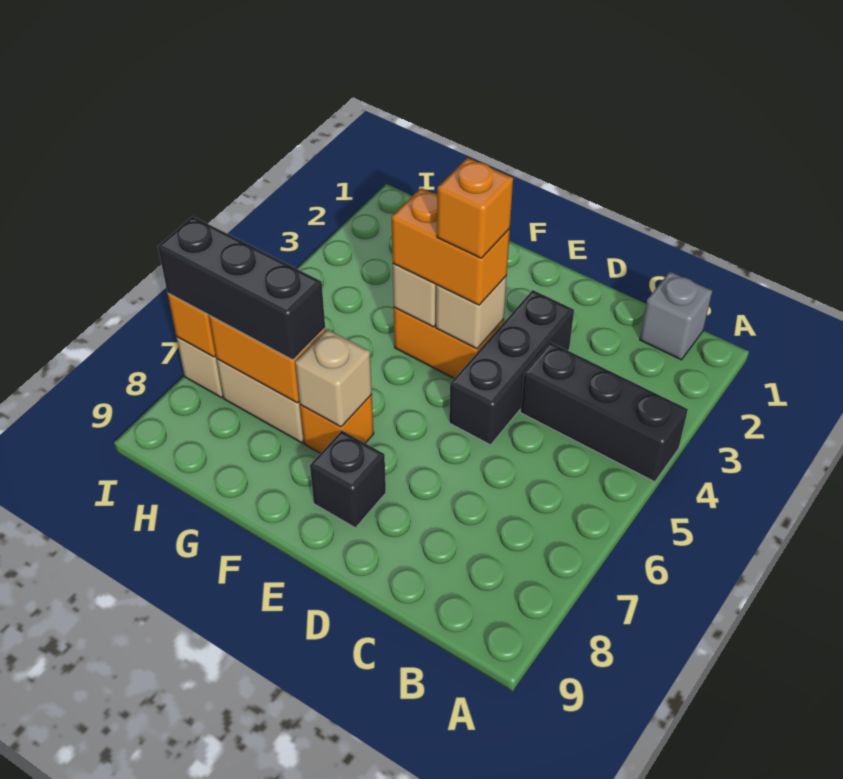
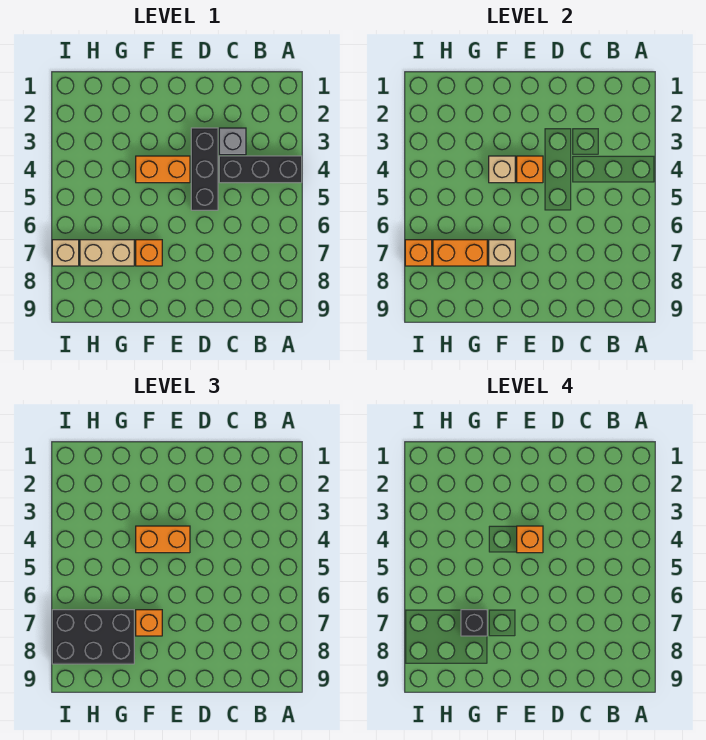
grey 1x1 brick [640,272,712,360] -> grey 1x1 brick moved to [219,128,246,155]
tan 1x1 brick [436,276,507,349] -> orange 1x1 brick [517,156,543,183]
black 1x1 brick [310,431,386,528] -> black 1x1 brick moved to [461,610,487,636]
none -> orange 1x1 brick [136,610,162,636]
black 1x3 brick [158,216,325,360] -> black 2x3 brick [52,610,134,664]

